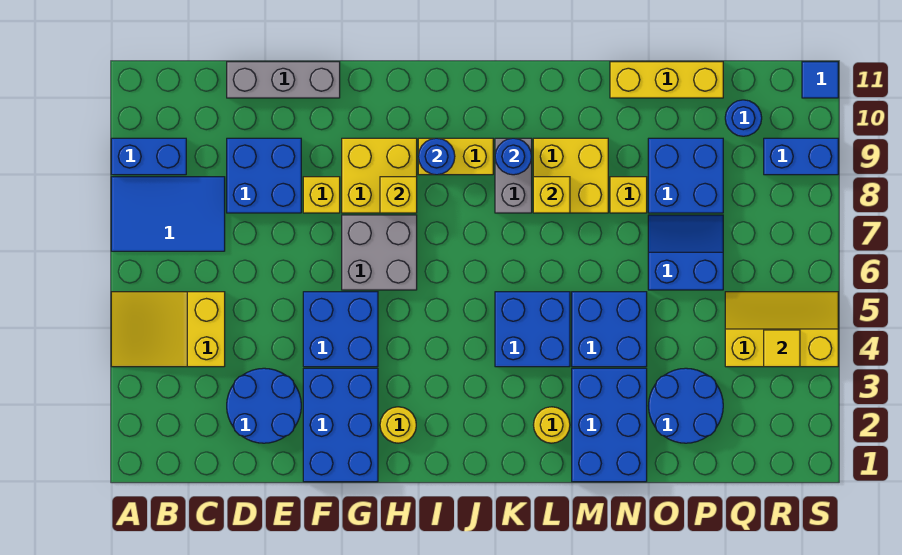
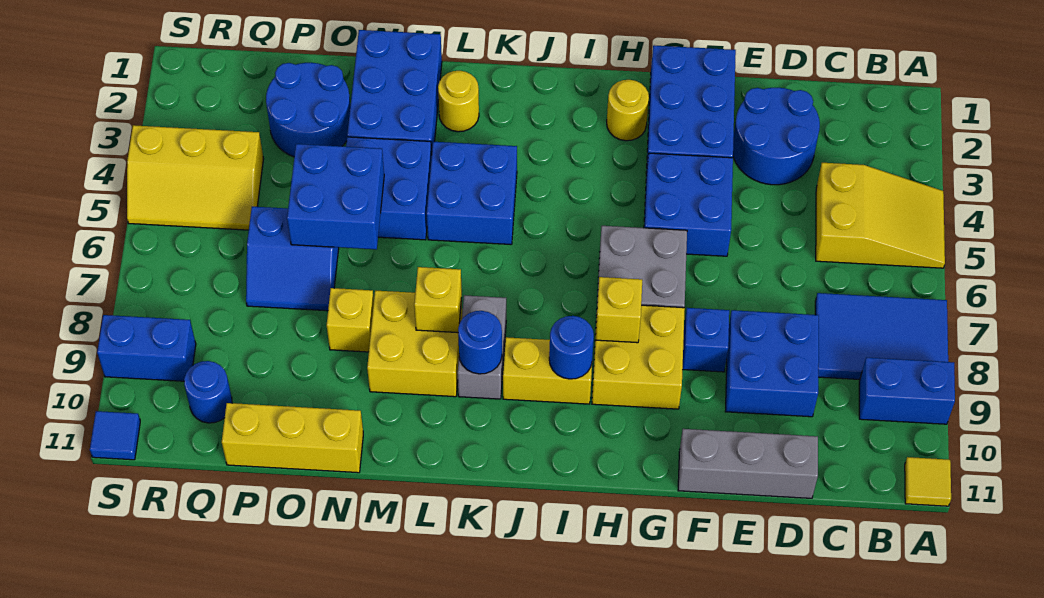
yellow 1x1 brick [303,177,340,213] -> blue 1x1 brick [683,308,729,372]
blue 2x2 brick [648,138,723,213] -> blue 2x2 brick moved to [287,144,384,249]
yellow 1x1 tile [764,330,800,367] -> yellow 1x1 tile moved to [905,457,951,506]

